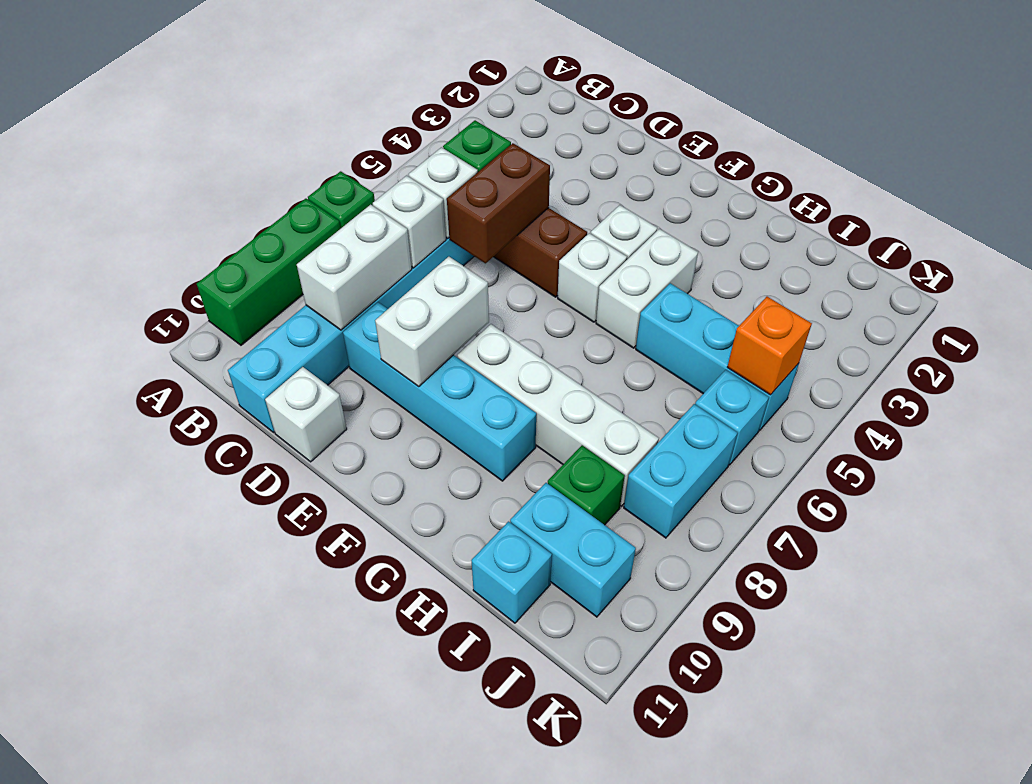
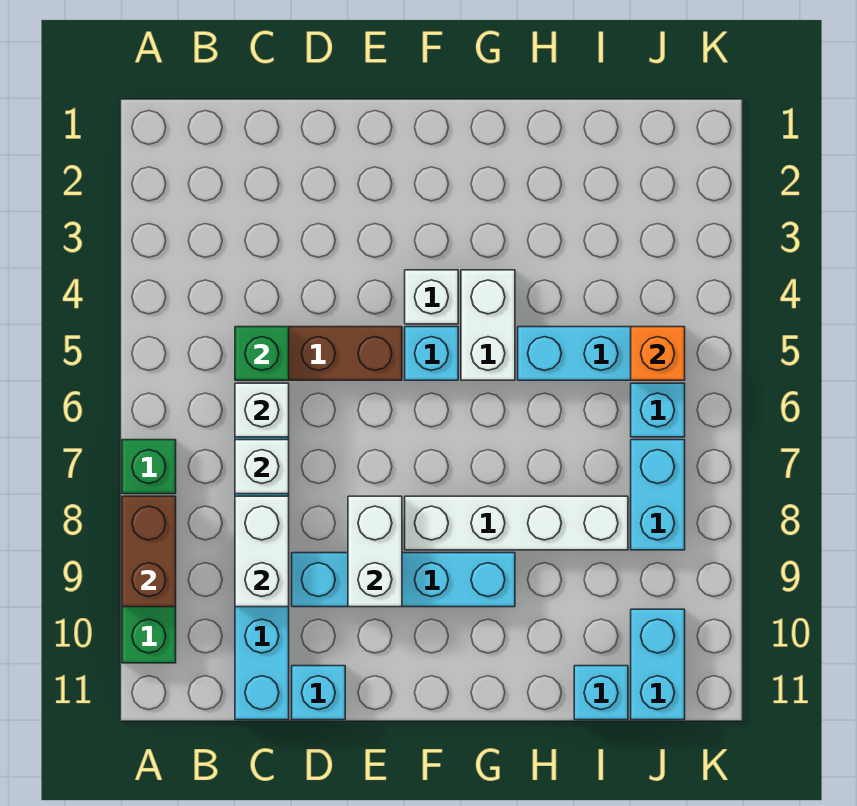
brown 1x2 brick [447,143,550,263] -> brown 1x2 brick moved to [122,496,176,607]
white 1x1 brick [265,367,347,462] -> cyan 1x1 brick [292,666,345,720]
white 1x1 brick [558,233,627,322] -> cyan 1x1 brick [405,327,458,380]
green 1x1 brick [548,445,625,525] -> none
cyan 1x2 brick [510,483,636,617] -> cyan 1x2 brick turned to [631,609,685,720]

